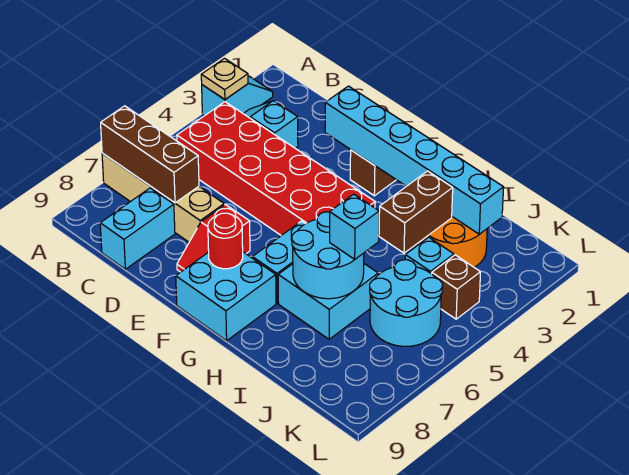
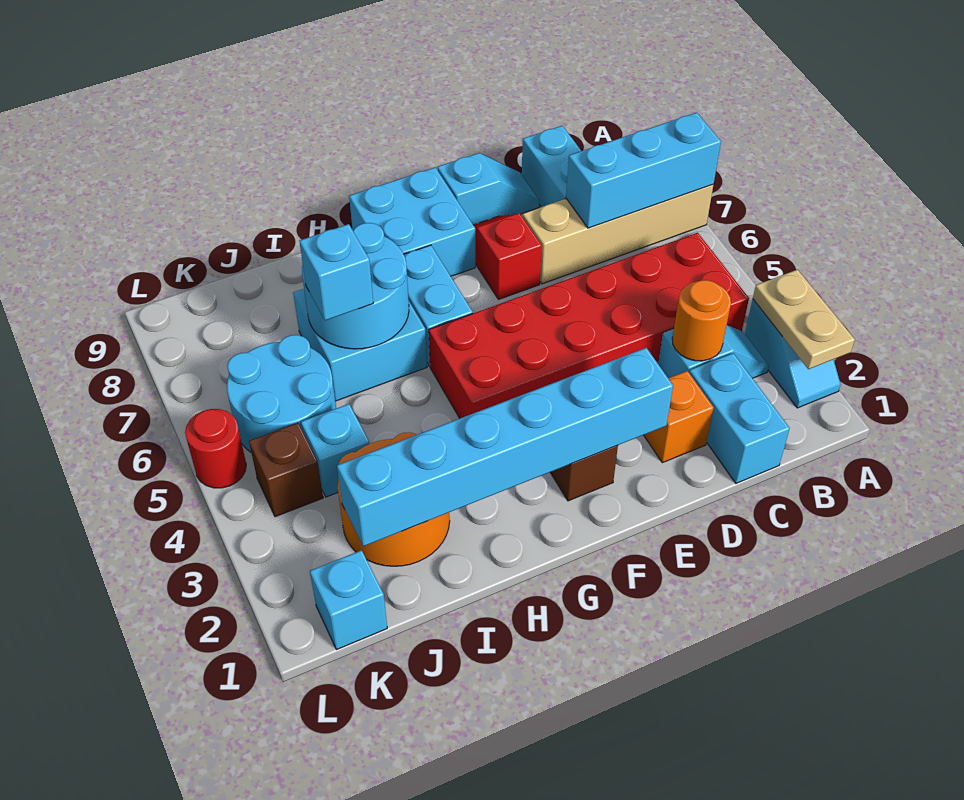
tan 1x1 plate [201,58,248,99] -> tan 1x2 plate [753,270,855,369]
brown 1x3 brick [101,106,199,203] -> cyan 1x3 brick [566,113,721,228]
none -> cyan 1x2 brick [689,353,790,483]
none -> orange 1x1 round brick [672,280,731,361]
none -> orange 1x1 brick [644,371,714,463]
none -> cyan 1x2 slope [438,153,540,225]
red 1x1 round brick [208,213,243,269] -> red 1x1 round brick moved to [185,409,246,488]
brown 1x2 brick [379,171,453,253] -> none
none -> cyan 1x1 brick [310,550,387,650]

